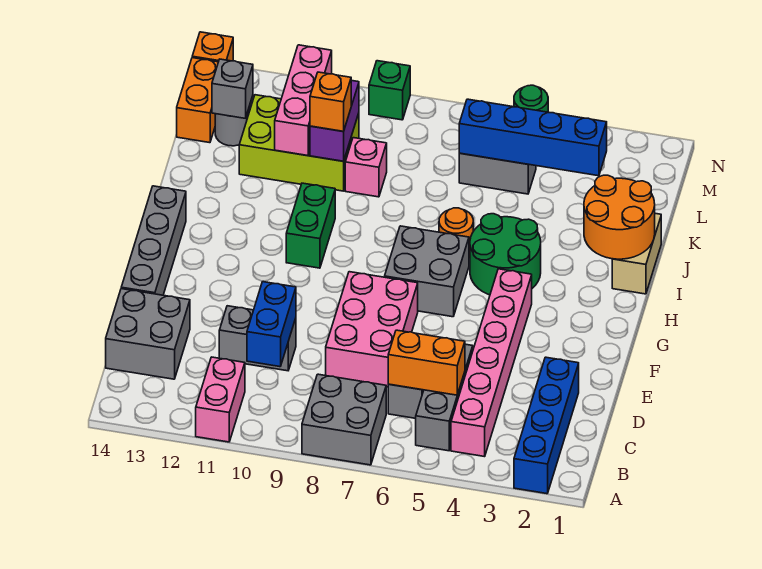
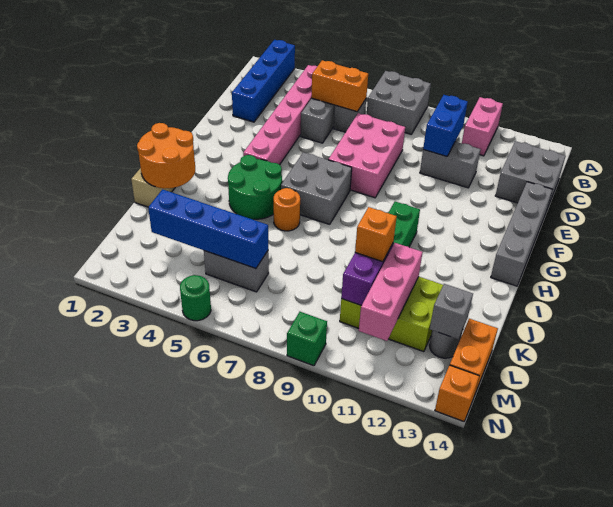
pink 1x1 brick [345,138,387,197] -> none

